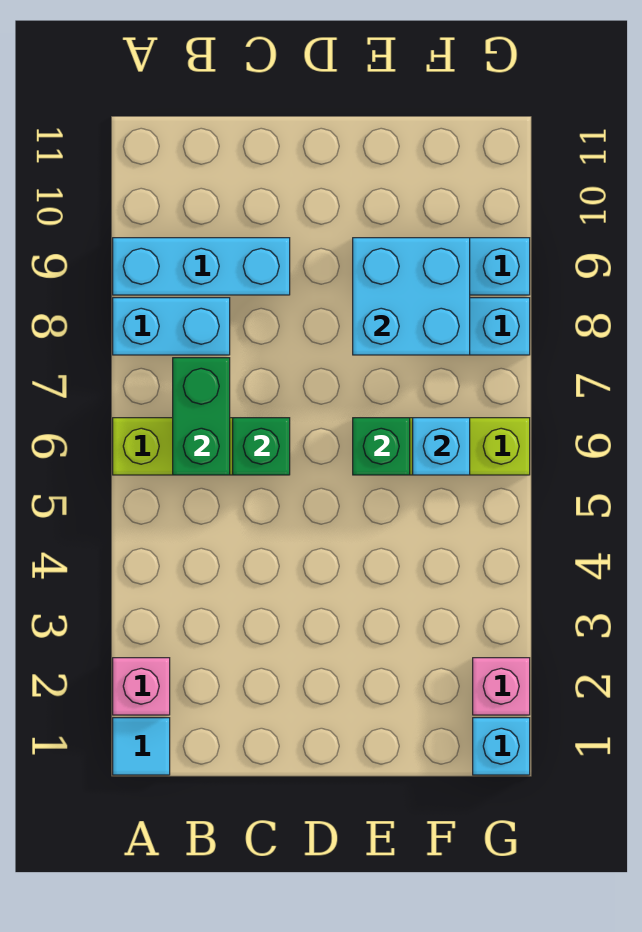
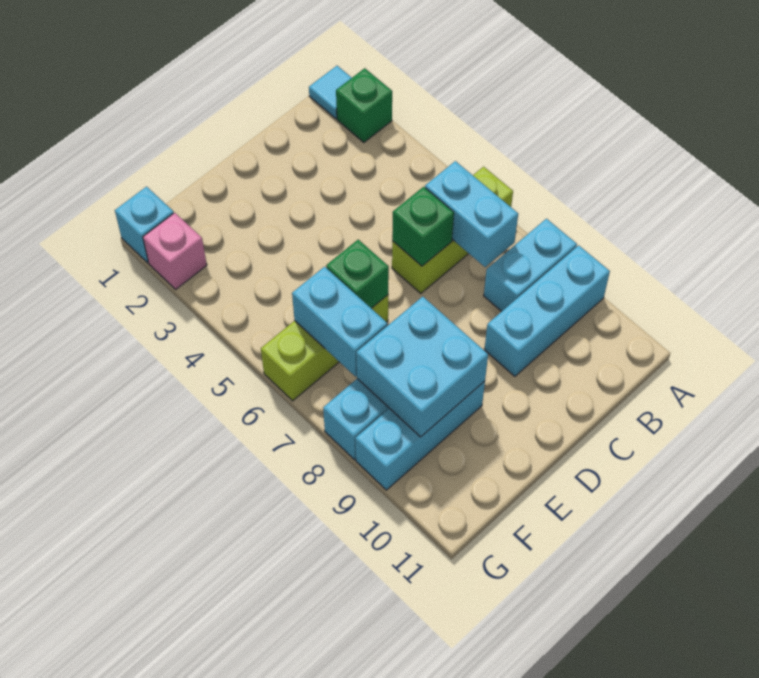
pink 1x1 brick [113,658,170,715] -> green 1x1 brick [336,68,392,143]
green 1x2 brick [173,358,230,475] -> cyan 1x2 brick [425,161,518,267]
cyan 1x1 brick [413,418,470,475] -> cyan 1x2 brick [292,267,388,377]

